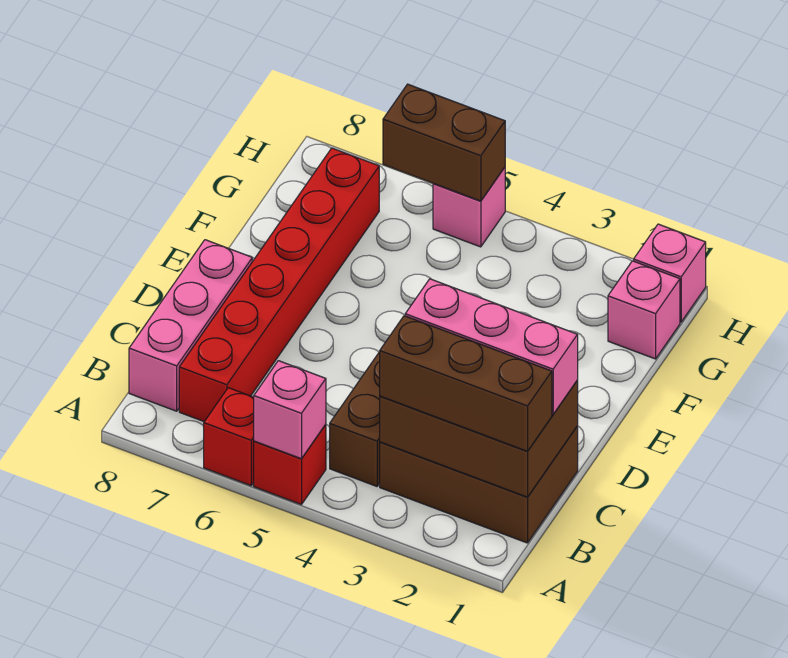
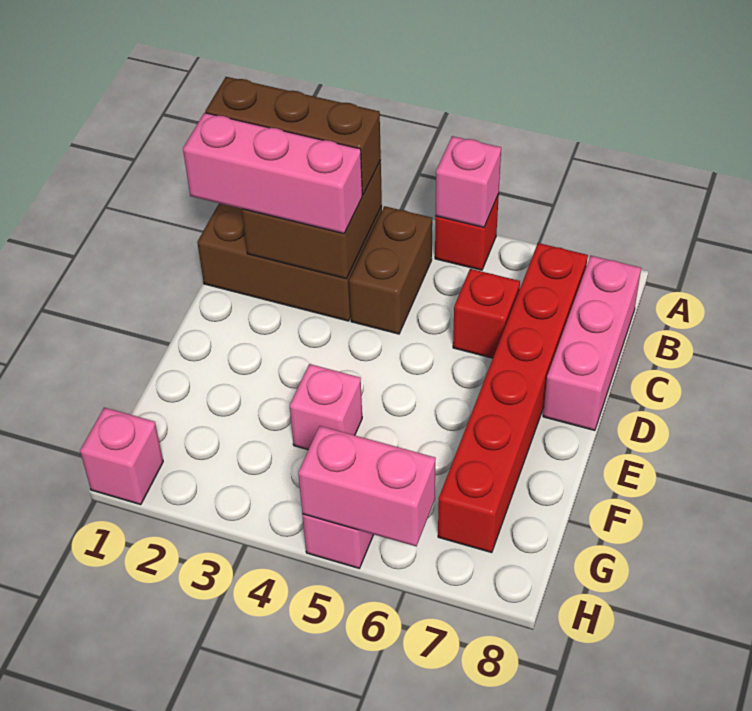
red 1x1 brick [204,388,254,486] -> red 1x1 brick moved to [453,269,520,358]
brown 2x3 brick [380,380,578,497] -> brown 2x2 brick [242,161,382,279]
pink 1x1 brick [608,261,680,359] -> pink 1x1 brick moved to [290,364,362,450]
brown 1x2 brick [383,84,505,201] -> pink 1x2 brick [298,426,436,546]

